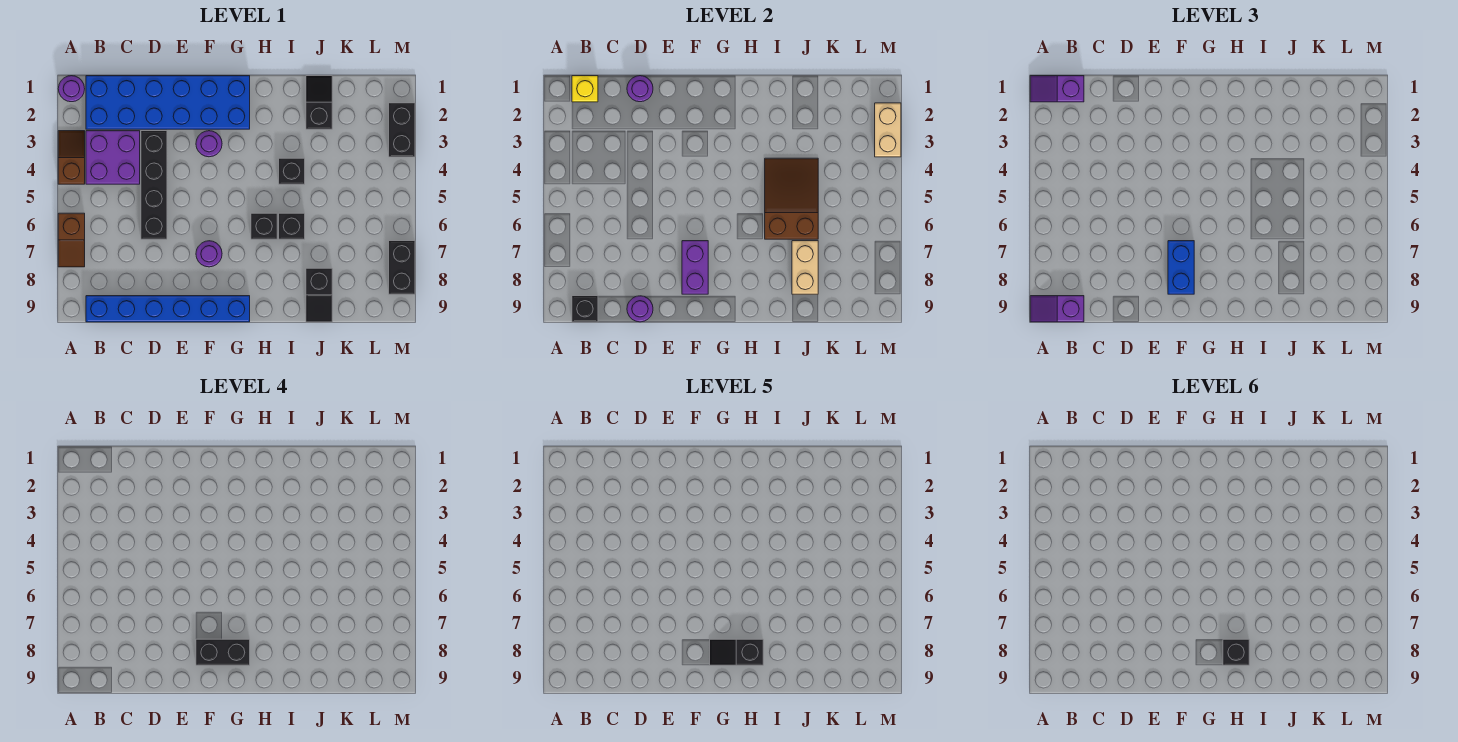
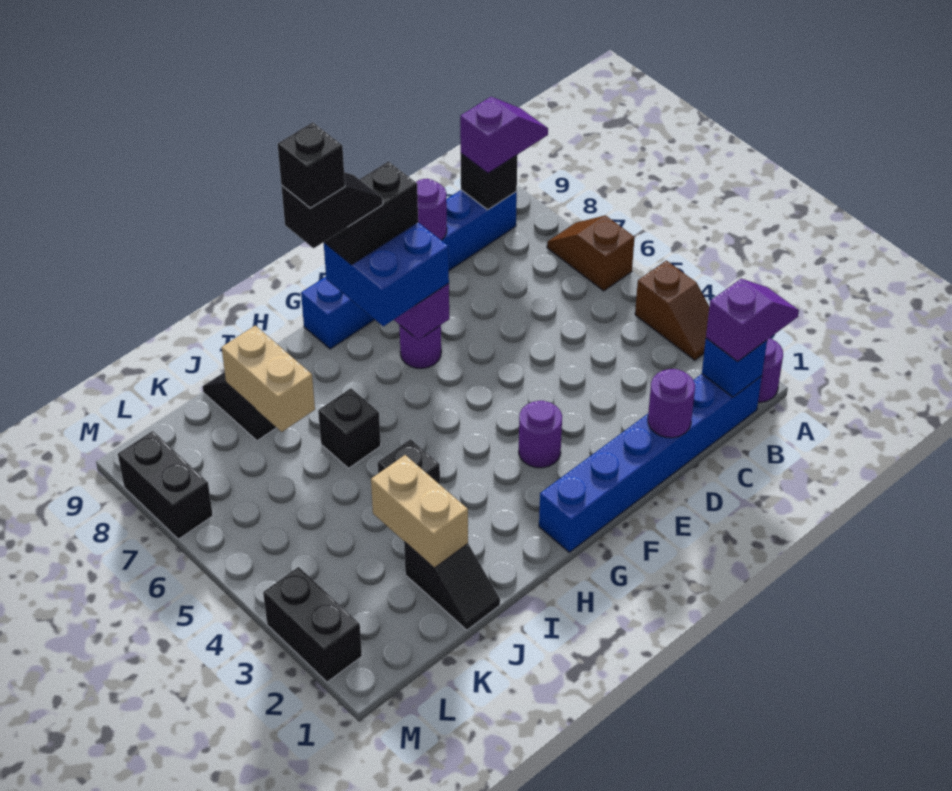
blue 2x6 brick [86,76,250,129] -> blue 1x6 brick [539,374,762,552]
yellow 1x1 brick [572,76,598,102] -> blue 1x1 brick [702,338,767,397]
purple 2x2 brick [86,131,140,184] -> none
black 1x4 brick [141,131,167,239] -> none
blue 1x2 brick [1168,241,1194,294] -> blue 2x2 brick [324,222,449,326]
black 1x1 brick [251,213,277,239] -> none
brown 2x3 slope [765,158,818,239] -> none
tan 1x2 brick [875,103,901,157] -> tan 1x2 brick moved to [371,455,468,568]

